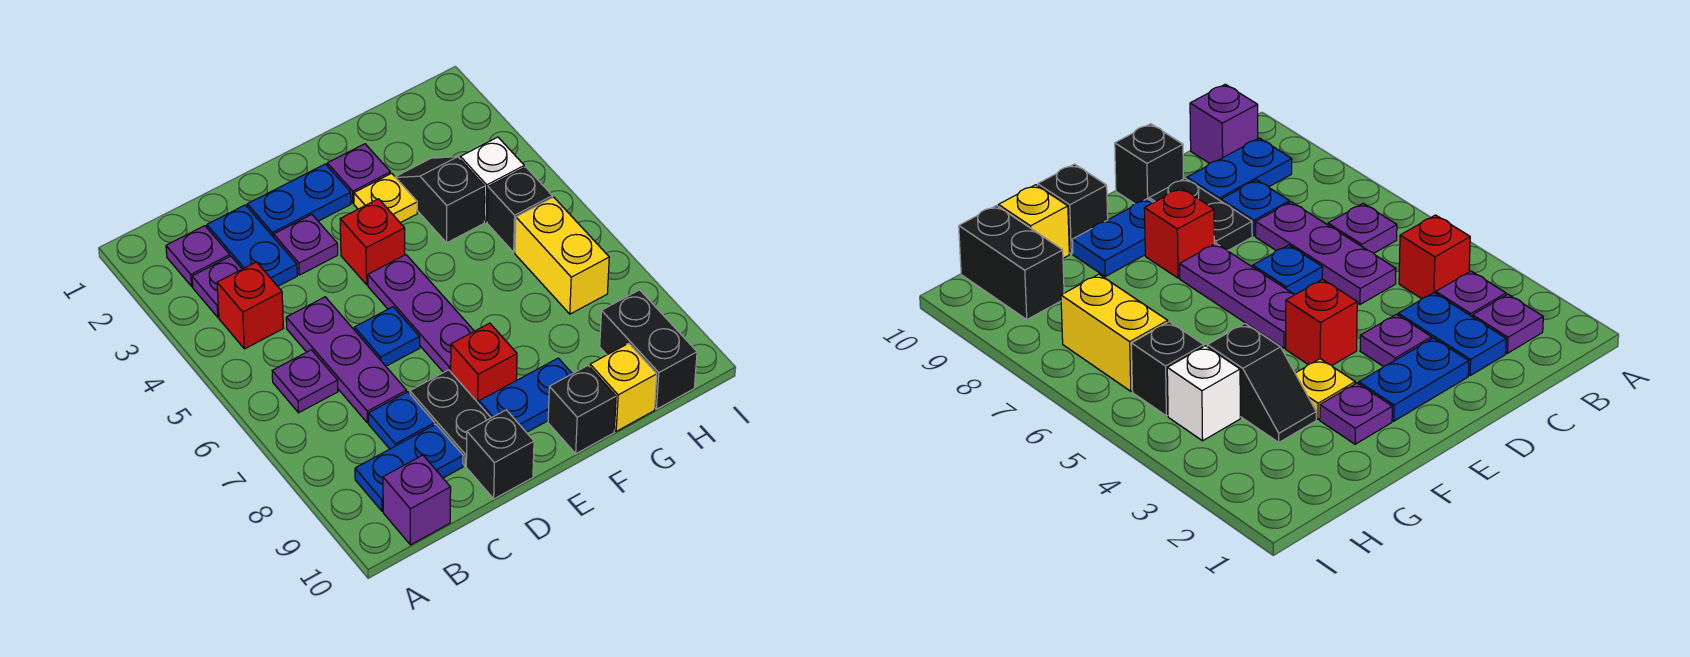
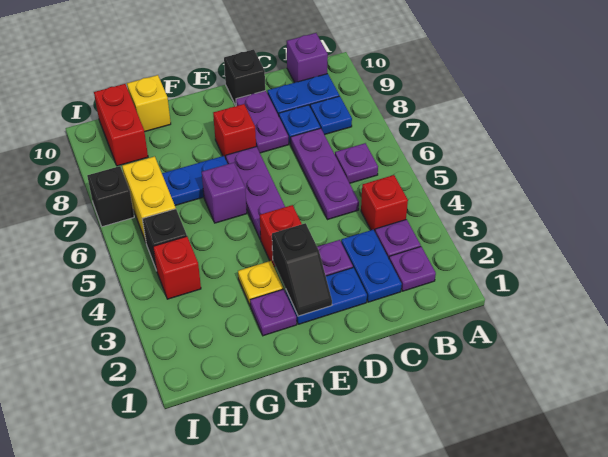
blue 1x1 plate [354,307,420,366] -> blue 1x1 plate moved to [310,96,352,135]
black 1x2 plate [410,370,491,466] -> purple 1x2 plate [236,91,289,153]
blue 1x2 plate [479,358,572,432] -> blue 1x2 plate moved to [162,156,227,205]
none -> purple 1x1 brick [202,163,247,223]
black 1x1 brick [548,366,616,454] -> black 1x1 brick moved to [87,166,134,227]
black 1x2 slope [396,157,485,243] -> black 1x2 slope moved to [272,223,332,316]
white 1x1 brick [460,137,524,222] -> red 1x1 brick [153,236,201,299]
black 1x2 brick [600,290,697,409] -> red 1x2 brick [94,84,148,166]

